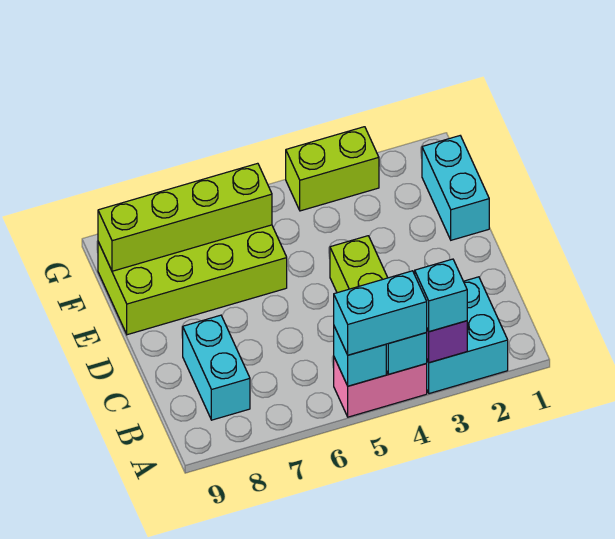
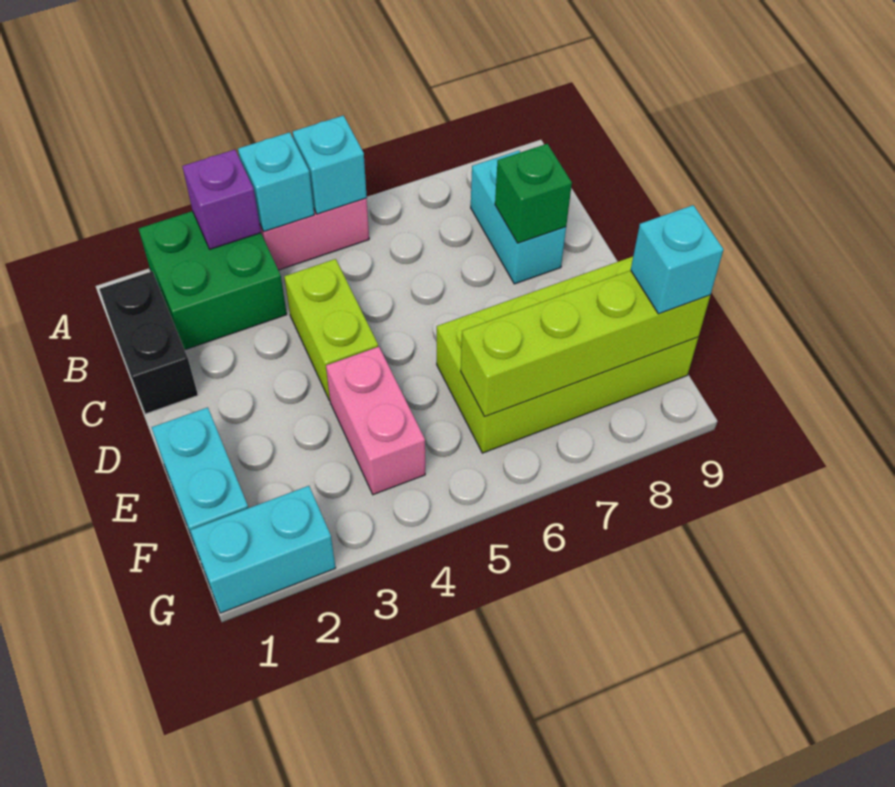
cyan 2x2 brick [426,277,508,394] -> green 2x2 brick [139,211,287,350]
cyan 1x1 brick [415,259,467,332] -> cyan 1x1 brick moved to [631,205,723,314]
cyan 1x2 brick [334,271,427,355] -> cyan 1x2 brick moved to [190,486,336,613]
none -> black 1x2 brick [99,271,198,414]
none -> green 1x1 brick [495,144,572,243]
none -> pink 1x2 brick [326,347,425,495]
lime 1x2 brick [286,127,379,211] -> none

